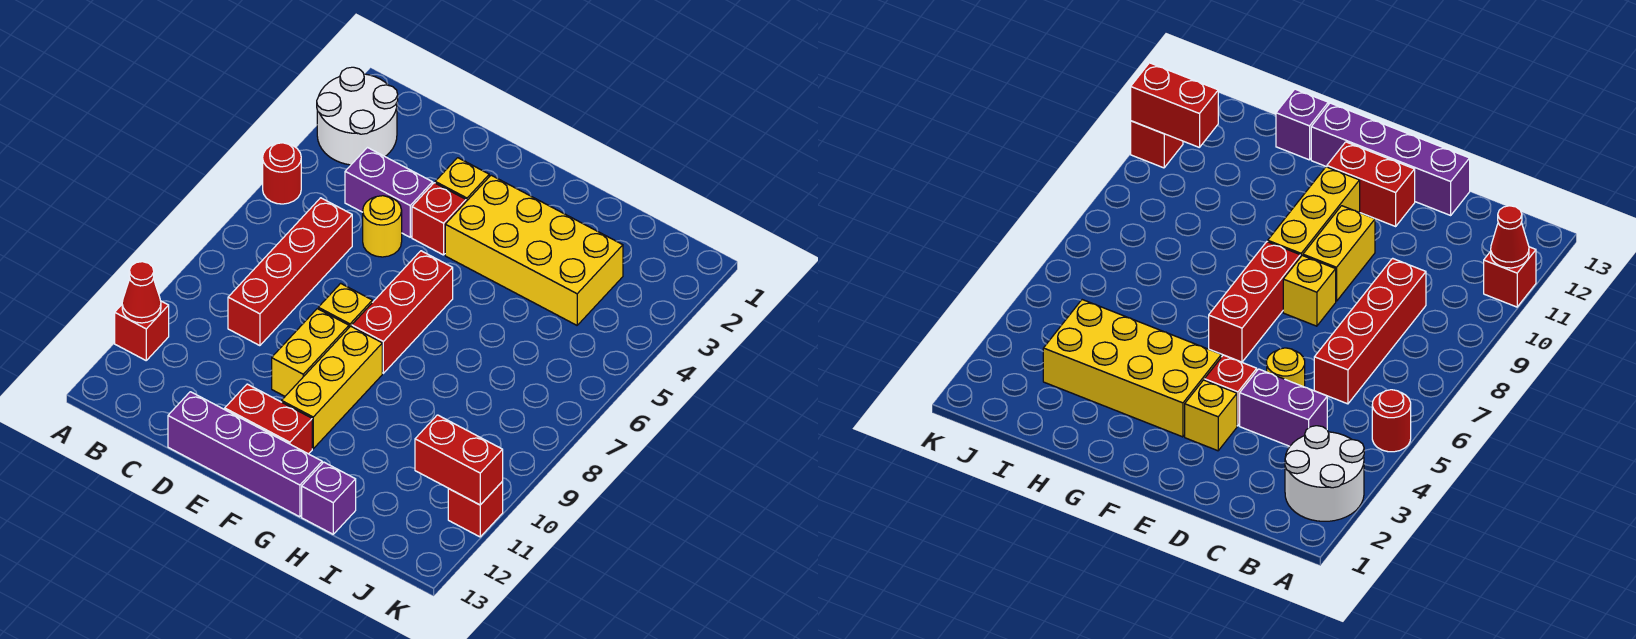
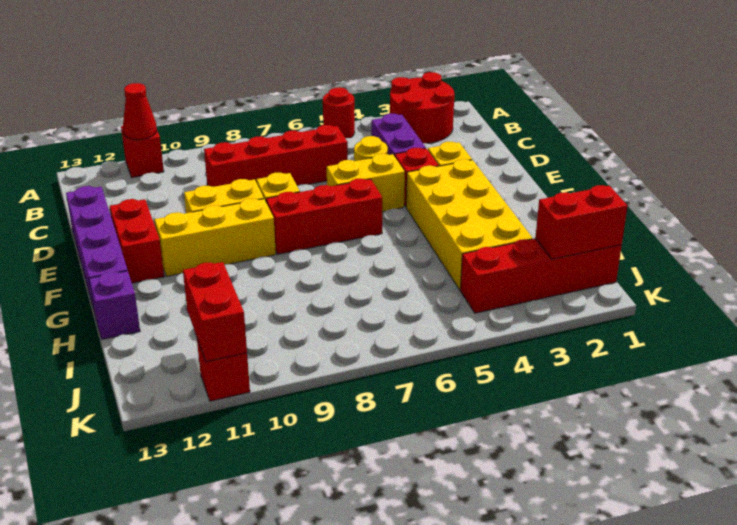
white 2x2 round brick [317,67,398,165] -> red 2x2 round brick [390,72,454,143]
none -> yellow 1x2 brick [327,154,405,212]
none -> red 1x4 brick [460,239,622,313]
none -> red 1x2 brick [535,185,627,259]

